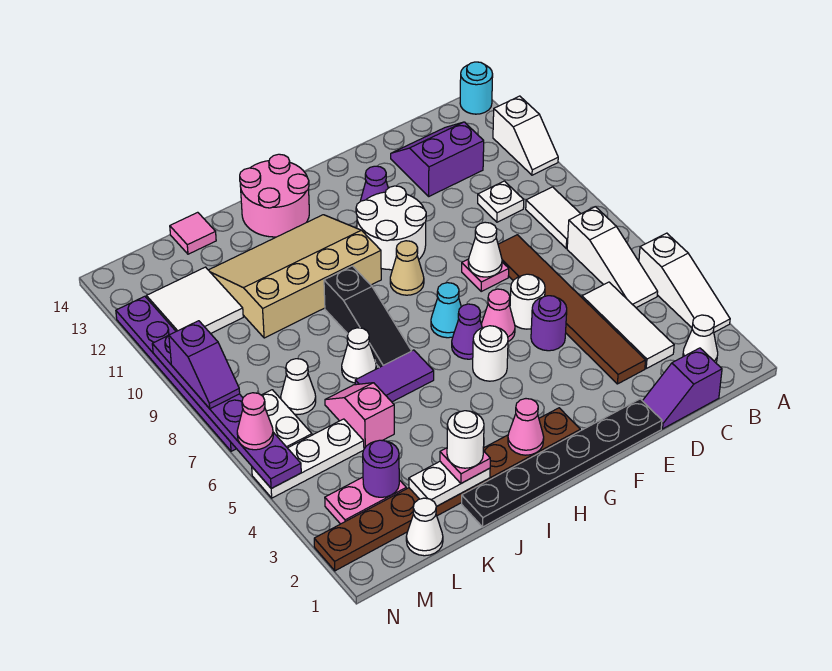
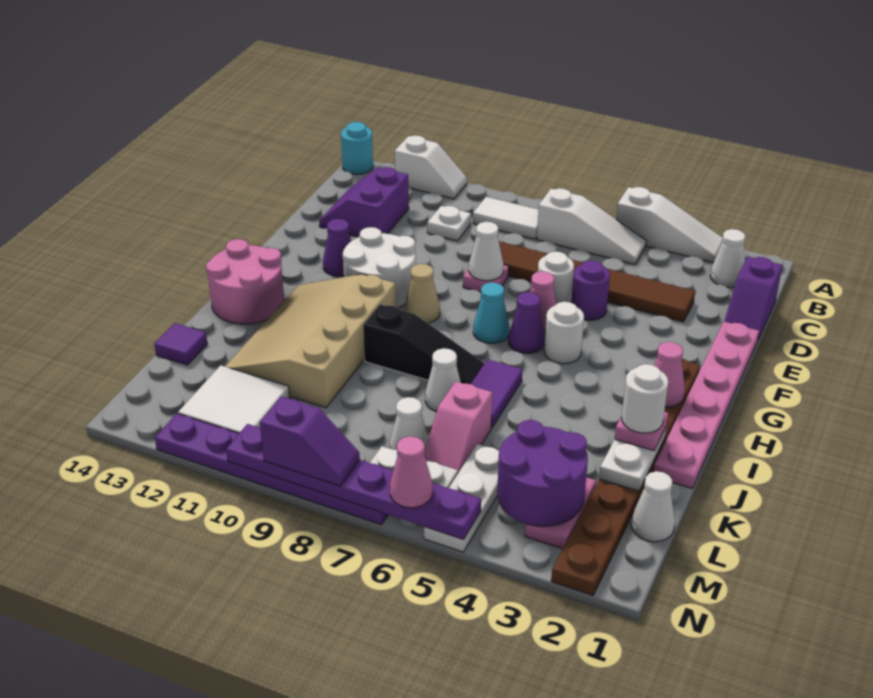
white 1x3 tile [582,282,674,368] -> none
black 1x6 plate [462,399,662,527] -> pink 1x6 plate [654,322,759,488]
pink 1x2 slope [325,383,394,448] -> pink 1x2 slope turned to [424,382,492,473]
pink 1x1 tile [170,212,216,254] -> purple 1x1 tile [154,323,207,365]
purple 1x1 round brick [363,440,399,497] -> purple 2x2 round brick [497,420,588,526]

